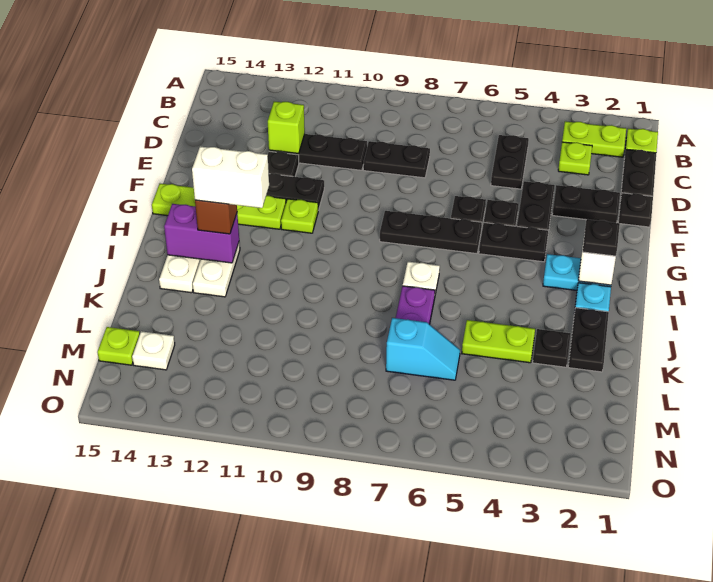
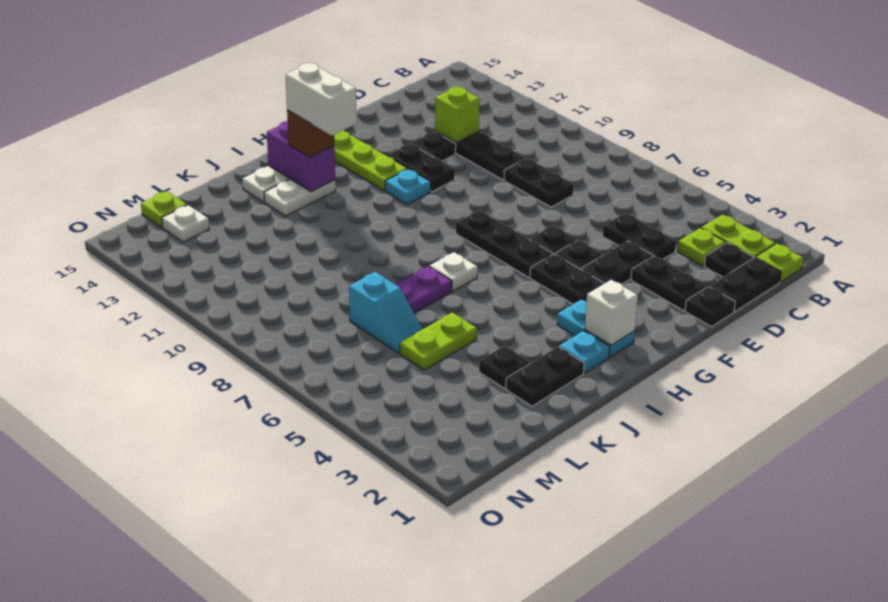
black 1x2 plate [491,135,529,189] -> black 1x2 plate turned to [602,213,676,259]
lime 1x1 plate [281,199,318,233] -> cyan 1x1 plate [385,169,431,205]
black 1x1 plate [582,219,620,256] -> black 1x1 plate moved to [704,243,753,277]
lime 1x2 plate [462,320,535,363] -> lime 1x2 plate turned to [400,312,477,370]

